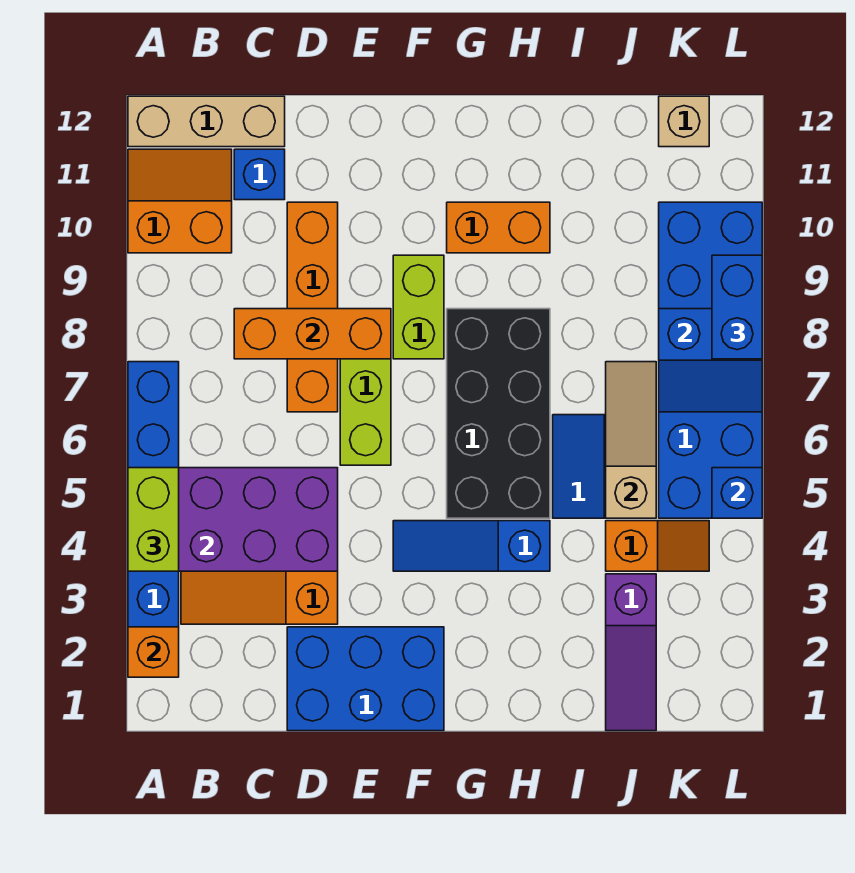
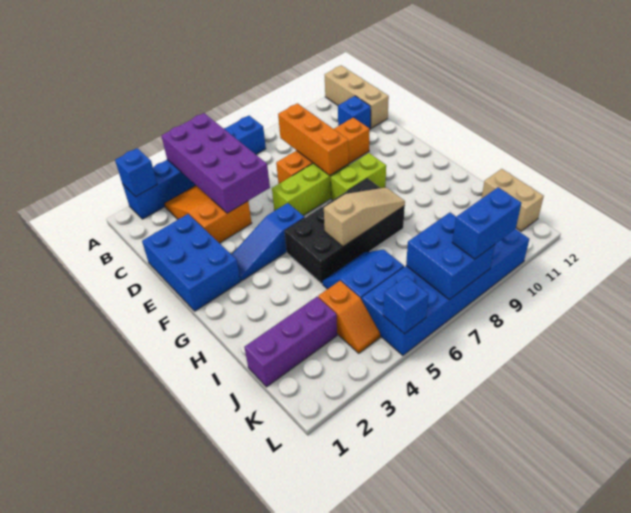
orange 1x1 brick [128,627,179,677] -> blue 1x1 brick [115,148,157,197]
lime 1x2 brick [128,468,179,571] -> none
orange 2x2 slope [128,149,232,253] -> none
blue 1x3 slope [393,521,550,571] -> blue 1x3 slope turned to [232,203,305,281]
orange 1x2 brick [447,202,550,253] -> none
purple 1x3 slope [606,574,656,731] -> purple 1x3 brick [244,297,337,387]
tan 1x3 slope [606,362,656,518] -> tan 1x3 slope moved to [324,187,405,246]
blue 2x2 slope [659,309,762,412] -> blue 2x2 brick [406,213,495,300]
tan 1x1 brick [659,96,709,147] -> tan 1x2 brick [482,169,544,231]

